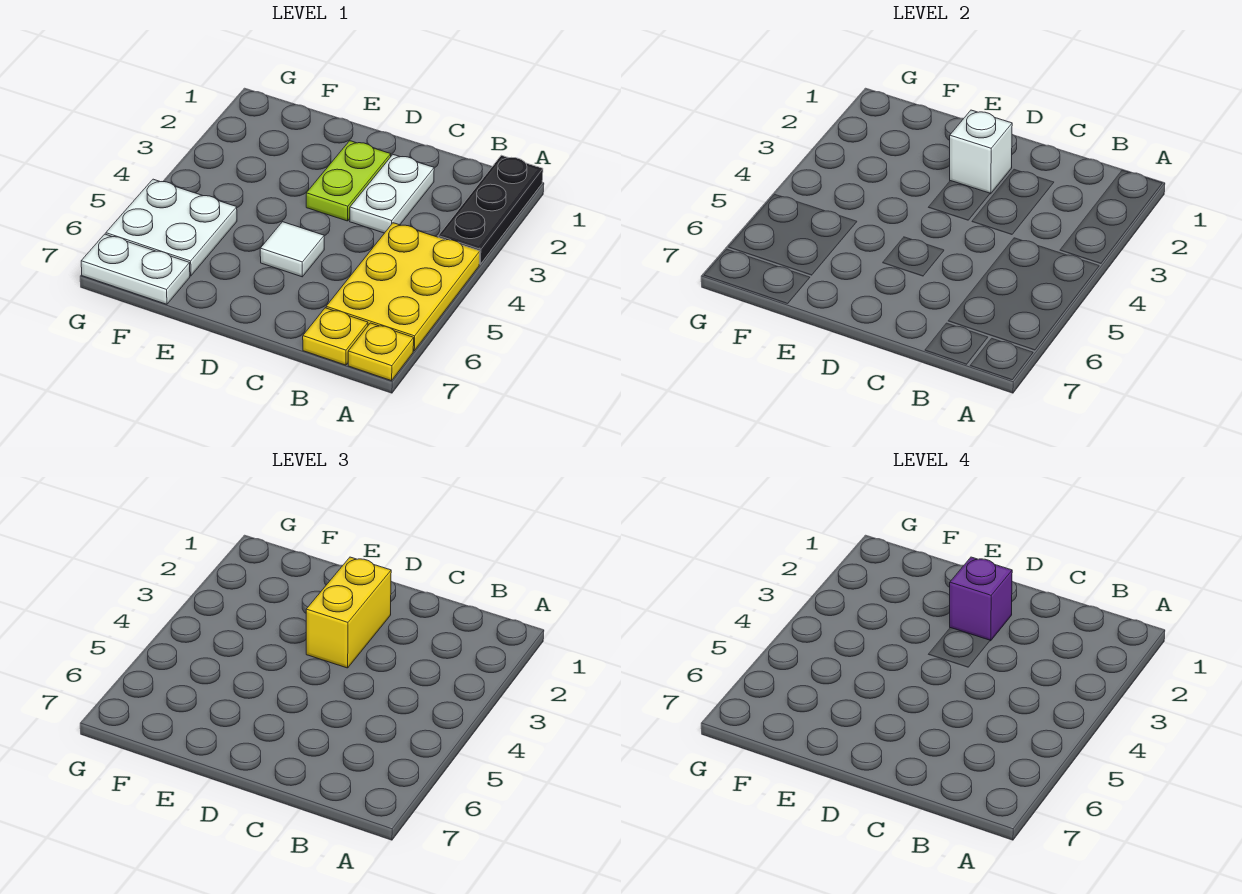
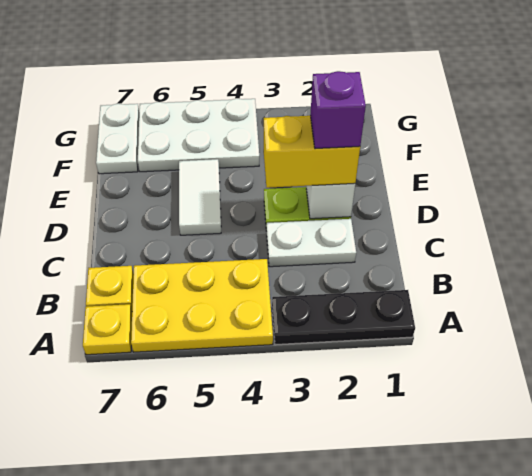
white 1x1 tile [260,222,324,277] -> white 1x2 tile [179,159,221,235]
white 2x2 plate [106,179,237,276] -> white 2x3 plate [138,98,259,172]

